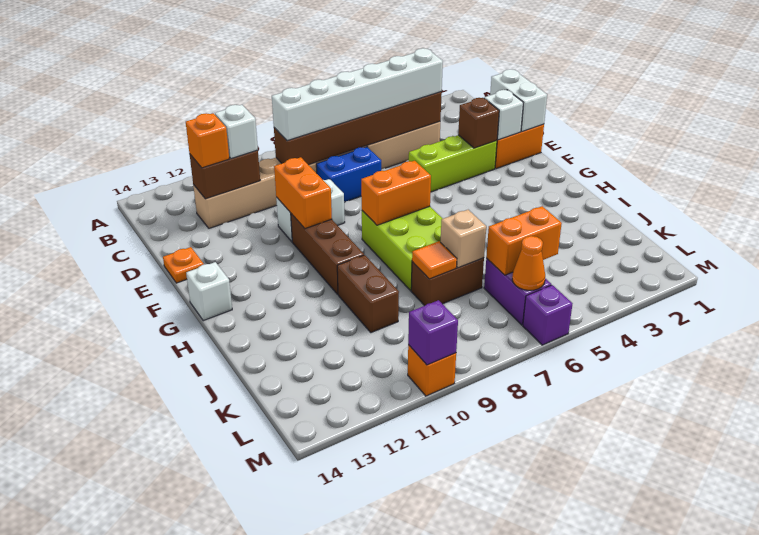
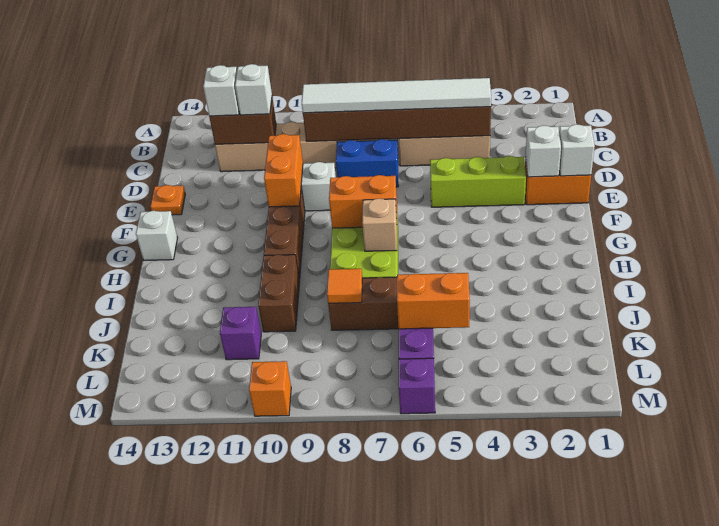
white 1x6 brick [272,48,443,141] -> white 1x6 tile [302,78,491,113]
orange 1x1 brick [186,113,229,168] -> white 1x1 brick [203,65,239,116]
white 1x2 brick [490,69,547,132] -> white 1x1 brick [559,124,595,176]
brown 1x1 brick [458,98,499,148] -> none
tan 1x1 brick [441,210,486,268] -> tan 1x1 brick moved to [362,198,397,251]
orange 1x1 cone [512,236,545,290] -> none
purple 1x1 brick [408,300,458,365] -> purple 1x1 brick moved to [220,307,261,360]

